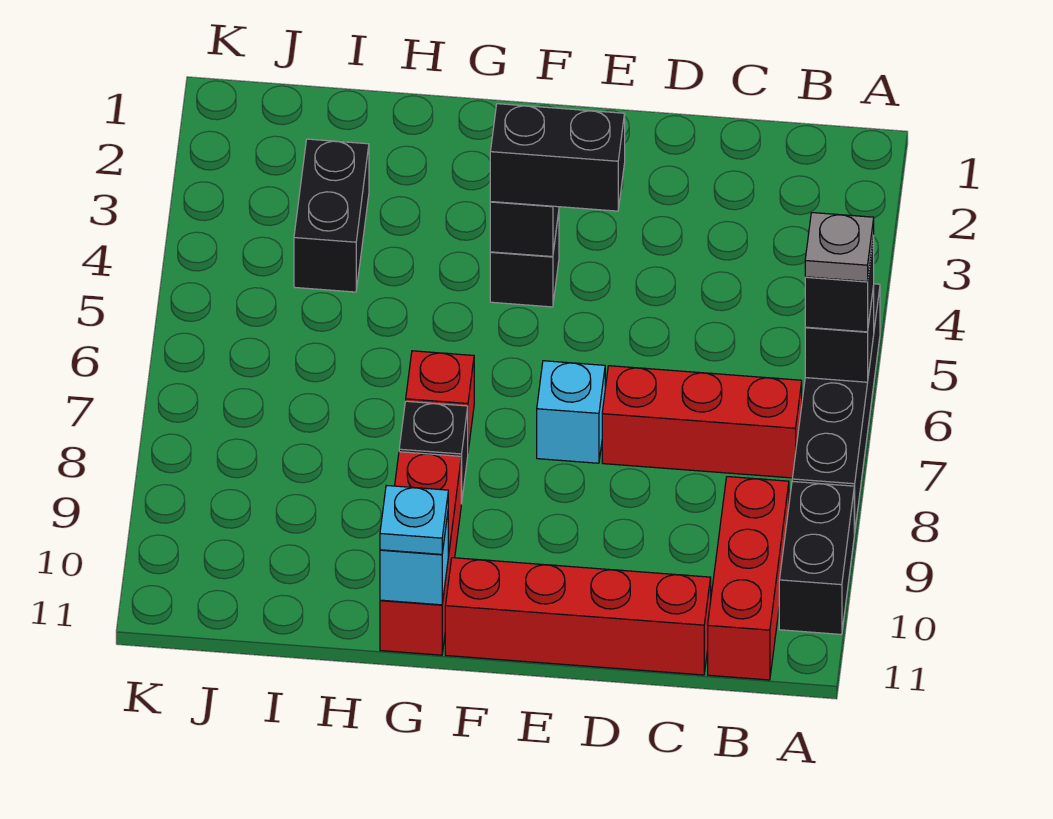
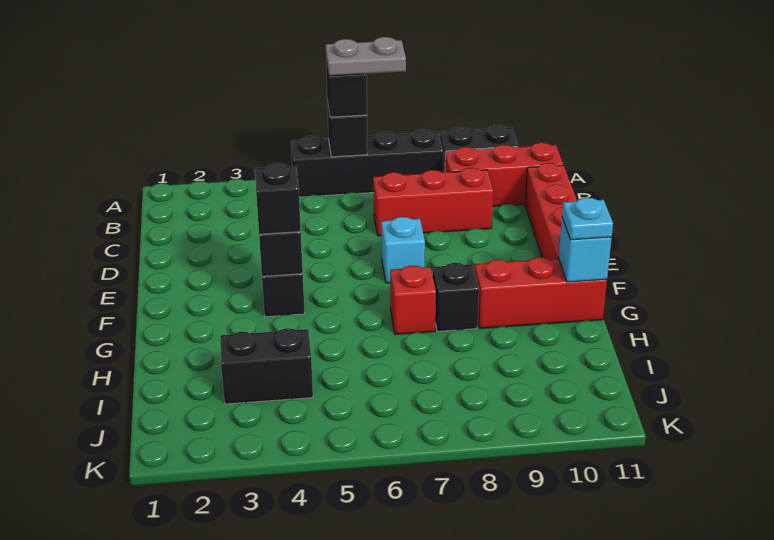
grey 1x1 plate [805,213,874,282] -> grey 1x2 plate [326,37,406,76]
red 1x3 brick [602,366,802,478] -> red 1x3 brick turned to [373,168,493,236]
black 1x2 brick [490,104,625,211] -> black 1x1 brick [255,163,301,234]

